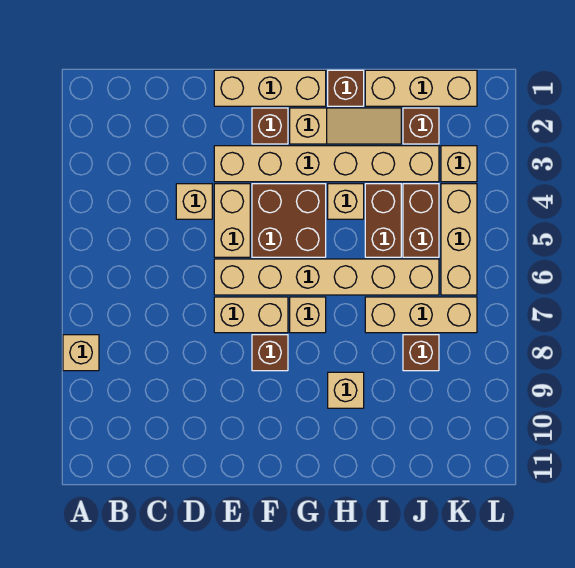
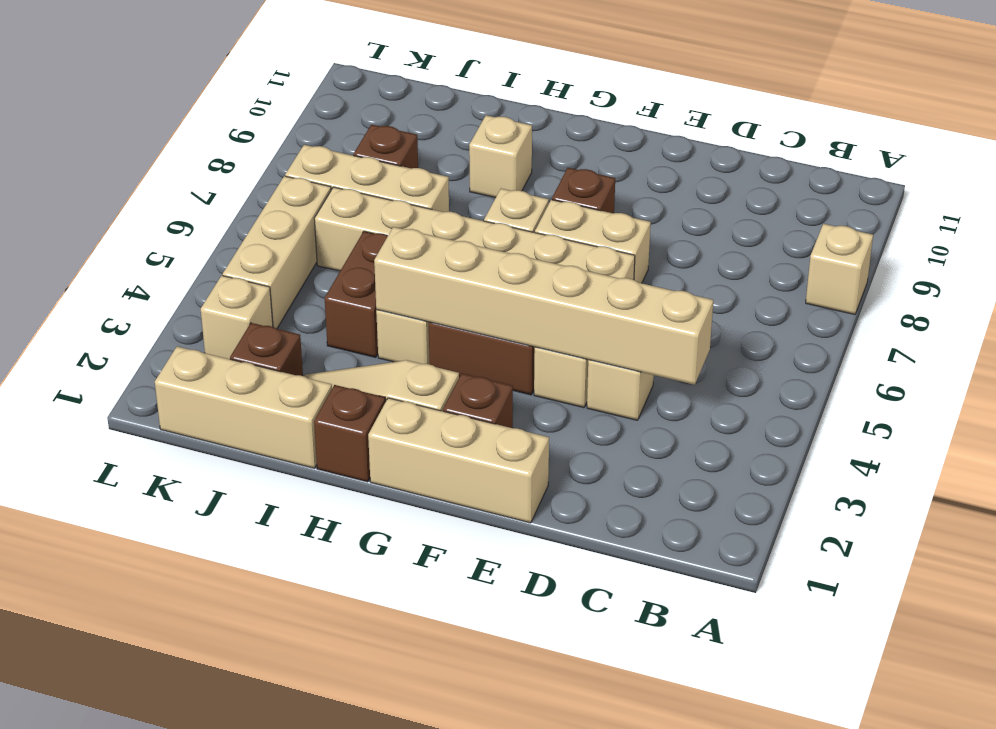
tan 1x6 brick [214,146,439,182] -> tan 1x6 brick moved to [374,227,713,385]
brown 1x2 brick [403,184,439,257] -> none

